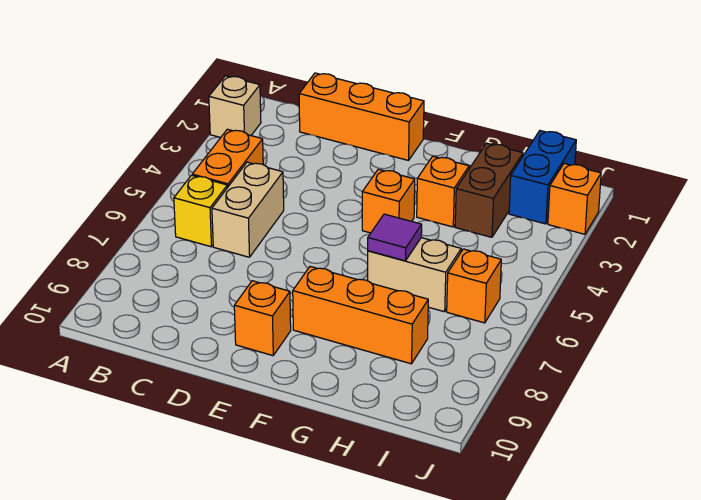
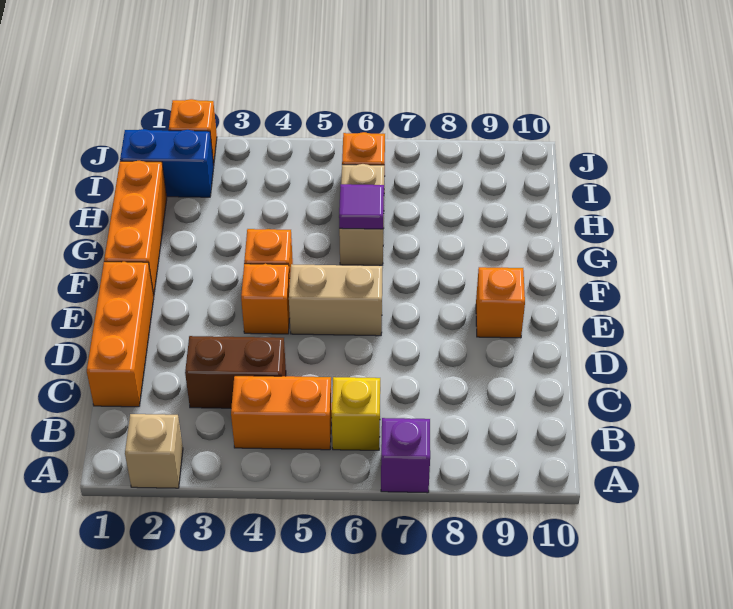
none -> purple 1x1 brick [381,418,430,493]
tan 1x2 brick [212,162,284,257] -> tan 1x2 brick moved to [289,264,382,336]
orange 1x3 brick [293,267,428,364] -> orange 1x3 brick moved to [104,161,167,296]
orange 1x1 brick [417,156,469,227] -> orange 1x1 brick moved to [241,264,290,334]
brown 1x2 brick [455,143,523,237] -> brown 1x2 brick moved to [185,336,286,408]

